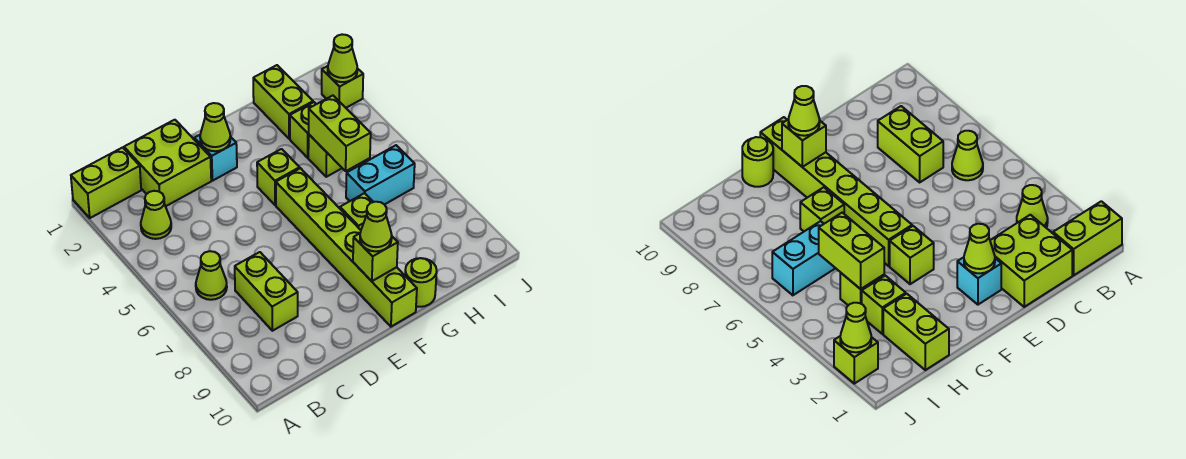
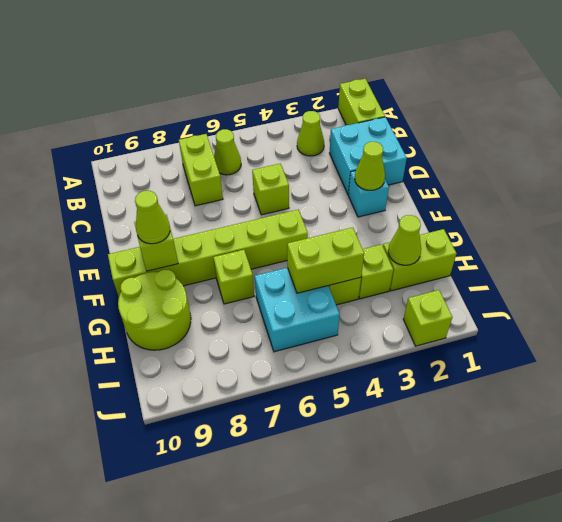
lime 2x2 brick [124,120,211,206] -> cyan 2x2 brick [330,117,407,194]
lime 1x2 brick [235,252,298,331] -> lime 1x2 brick turned to [179,134,223,206]
lime 1x1 brick [257,149,300,205] -> lime 1x1 brick moved to [252,164,289,215]
lime 1x1 round brick [405,258,437,307] -> lime 2x2 round brick [118,270,191,350]
cyan 1x2 brick [346,145,415,205] -> cyan 2x2 brick [255,268,340,352]
lime 1x1 cone [328,34,357,82] -> lime 1x1 cone moved to [388,215,421,265]

